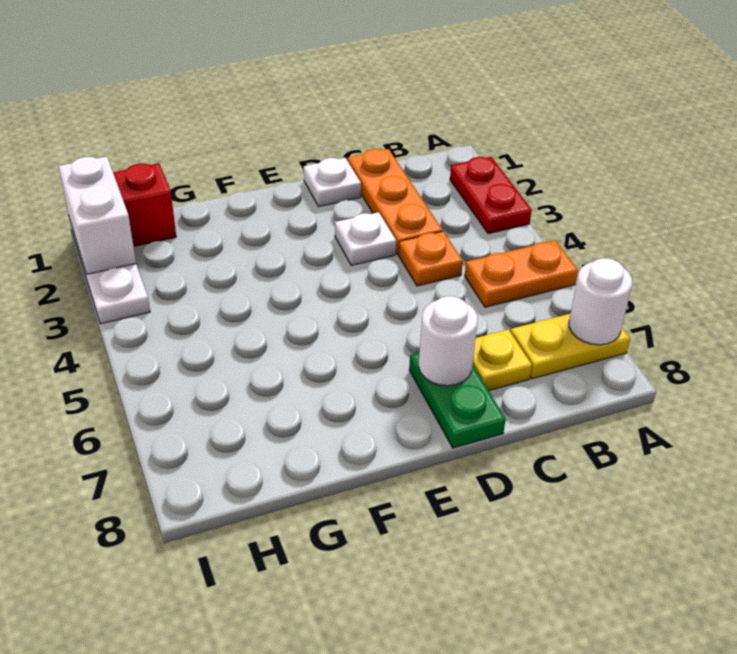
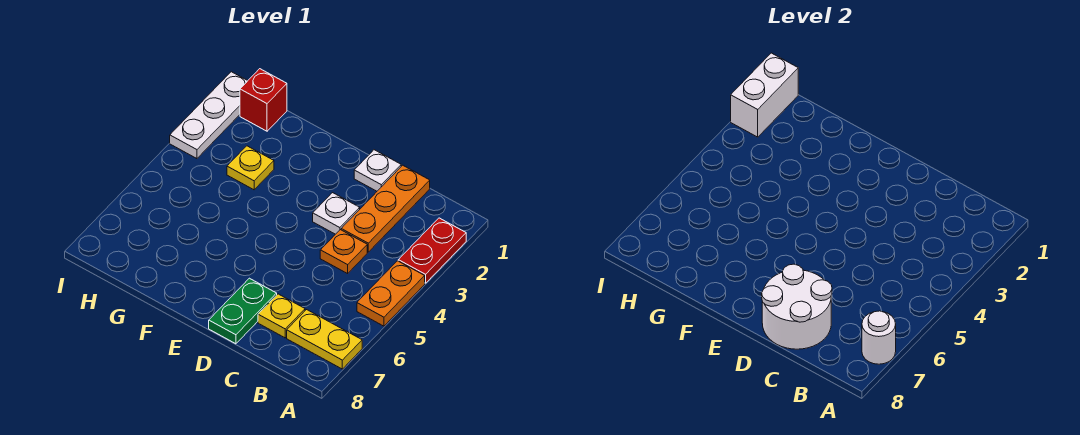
orange 1x2 plate [465,240,578,307] -> orange 1x2 plate turned to [357,261,425,326]
white 1x1 round brick [419,296,478,386] -> white 2x2 round brick [762,264,832,349]
none -> yellow 1x1 plate [227,146,274,190]

